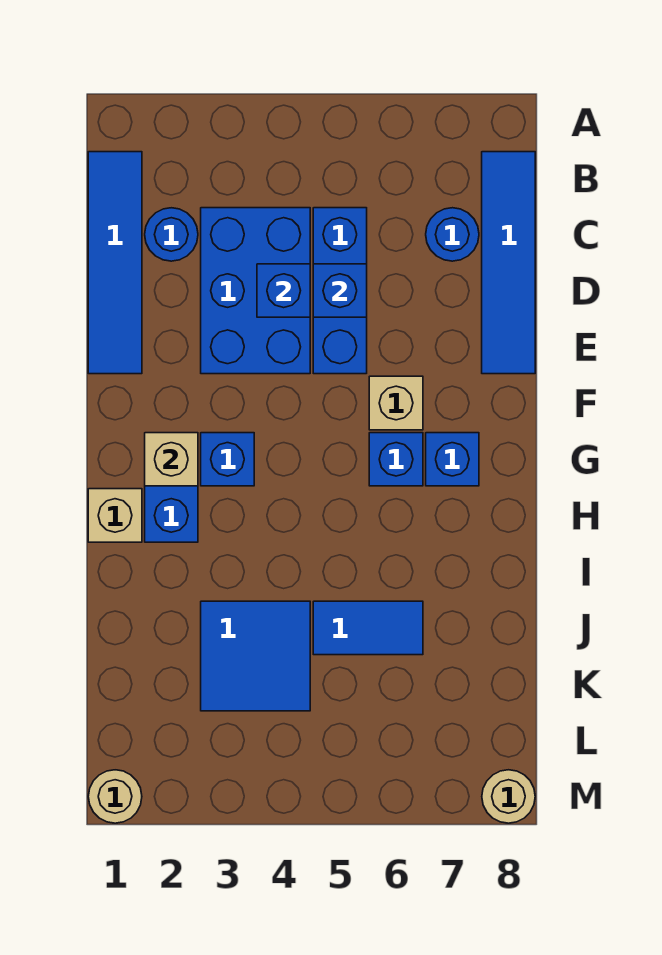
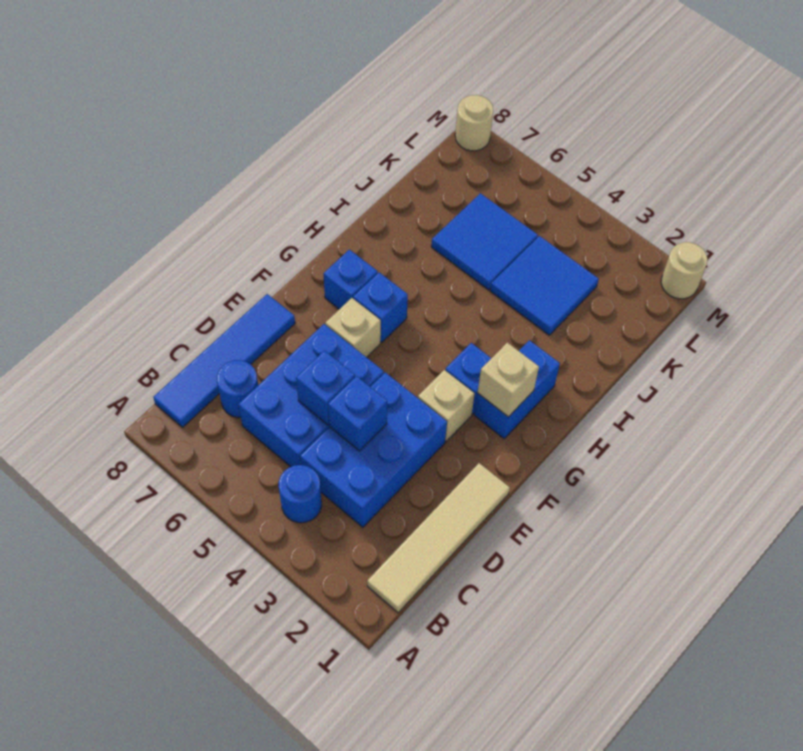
blue 1x4 tile [88,152,142,374] -> tan 1x4 tile [367,463,510,613]
blue 1x1 round brick [145,208,198,261] -> blue 1x1 round brick moved to [279,465,322,523]
blue 1x3 brick [313,208,367,374] -> blue 2x3 brick [238,324,384,467]
tan 1x1 brick [88,489,142,542] -> tan 1x1 brick moved to [418,370,474,441]
blue 1x2 tile [313,601,423,655] -> blue 2x2 tile [431,193,538,290]

